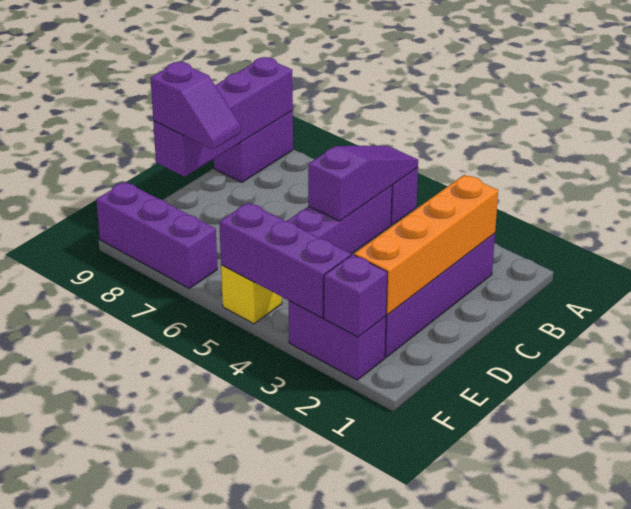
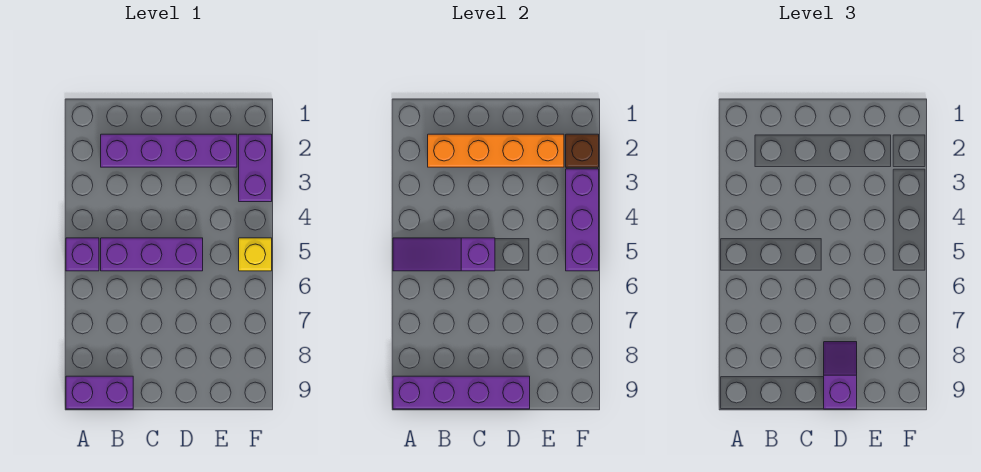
purple 1x1 brick [324,254,387,337] -> brown 1x1 brick [566,134,599,167]
purple 1x3 brick [96,182,217,288] -> none

